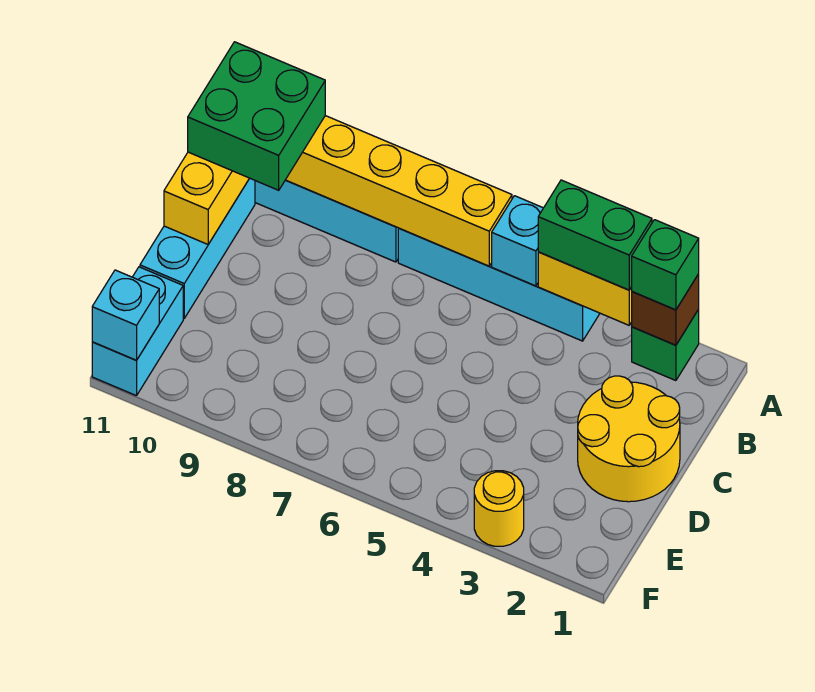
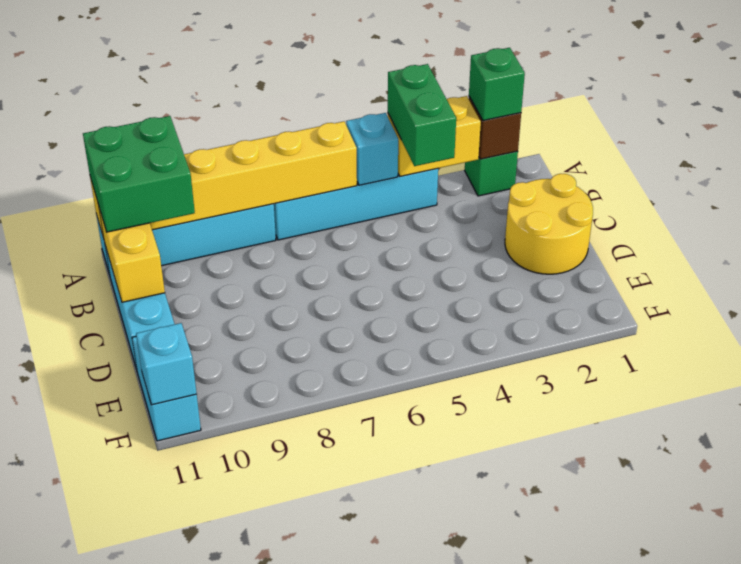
green 1x2 brick [538,180,652,290] -> green 1x2 brick turned to [388,64,456,166]
yellow 1x1 round brick [474,471,524,546] -> none

